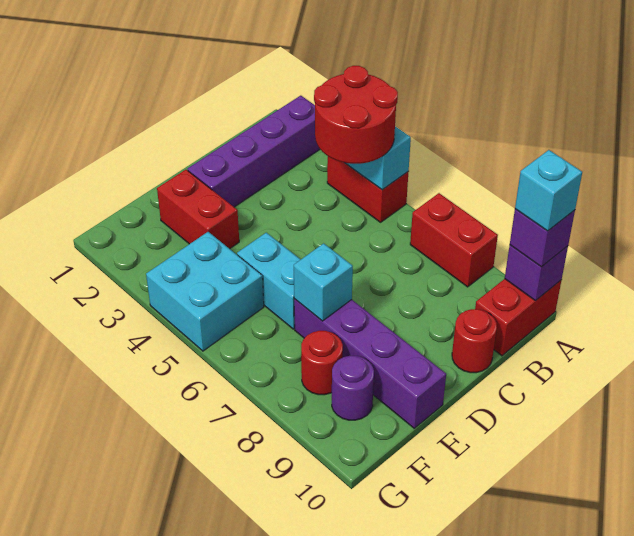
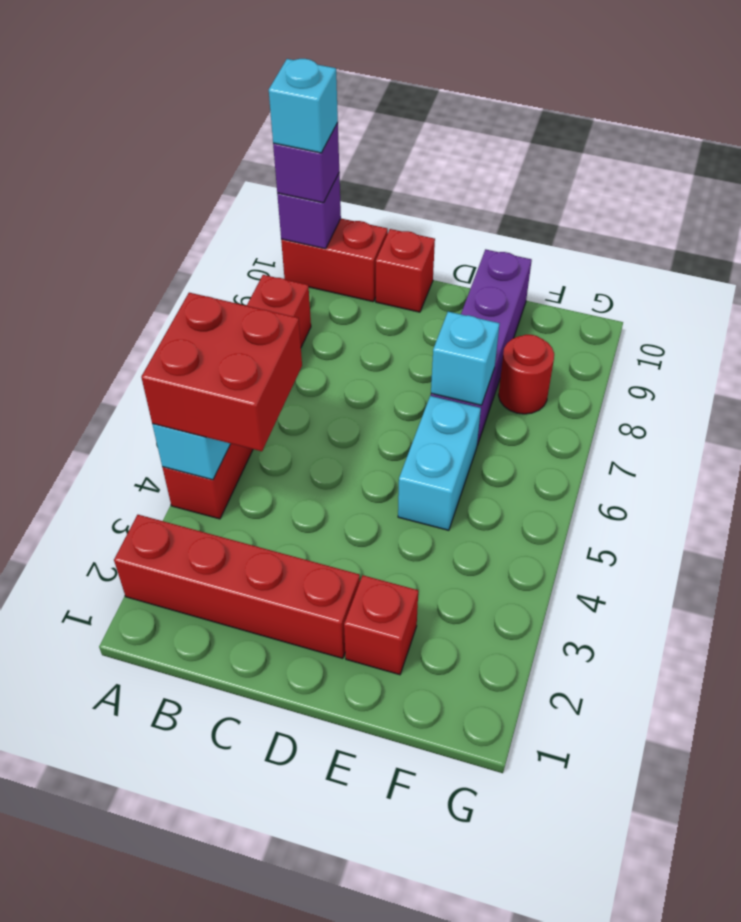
purple 1x4 brick [187,96,320,207] -> red 1x4 brick [114,515,360,658]
red 2x2 round brick [314,66,398,164] -> red 2x2 brick [141,293,302,451]
red 1x1 round brick [452,309,497,373] -> red 1x1 brick [376,229,435,312]
red 1x2 brick [157,170,239,249] -> red 1x1 brick [344,575,418,675]
cyan 2x2 brick [146,232,264,351] -> none
purple 1x1 round brick [332,356,374,420] -> none

